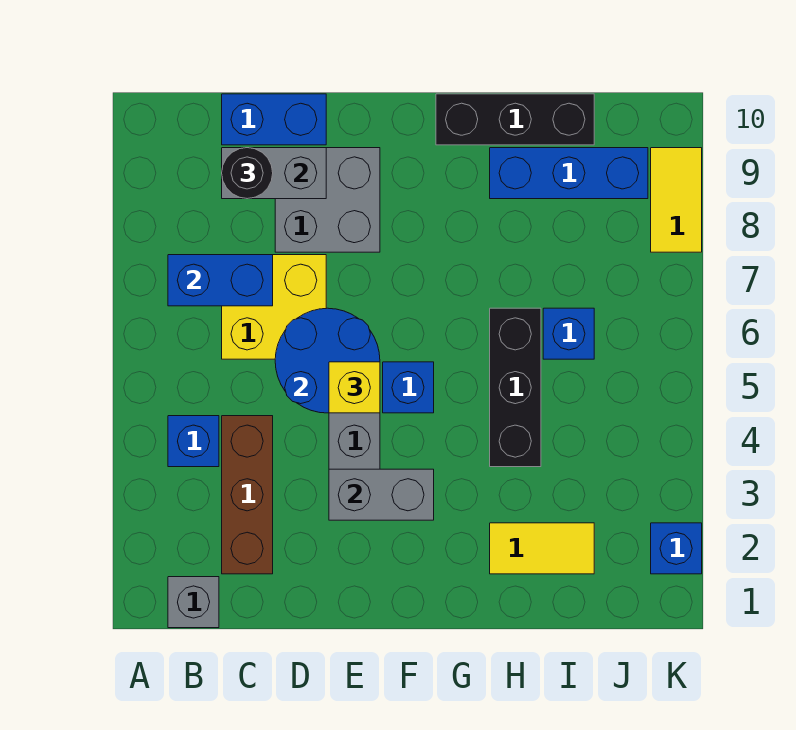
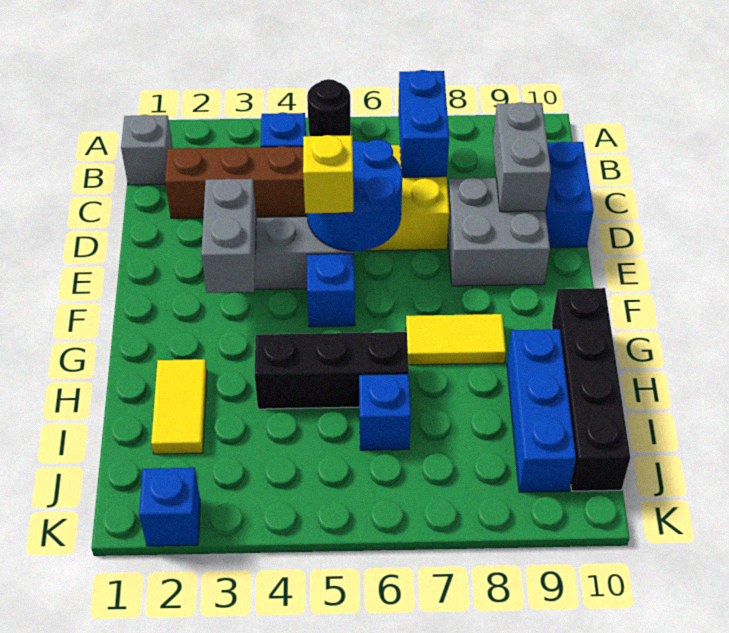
black 1x1 round brick [222,148,273,199] -> black 1x1 round brick moved to [307,79,351,136]
black 1x3 brick [436,94,594,145] -> black 1x4 brick [552,288,630,491]
yellow 1x2 tile [651,148,702,252] -> yellow 1x2 tile moved to [406,314,506,365]

